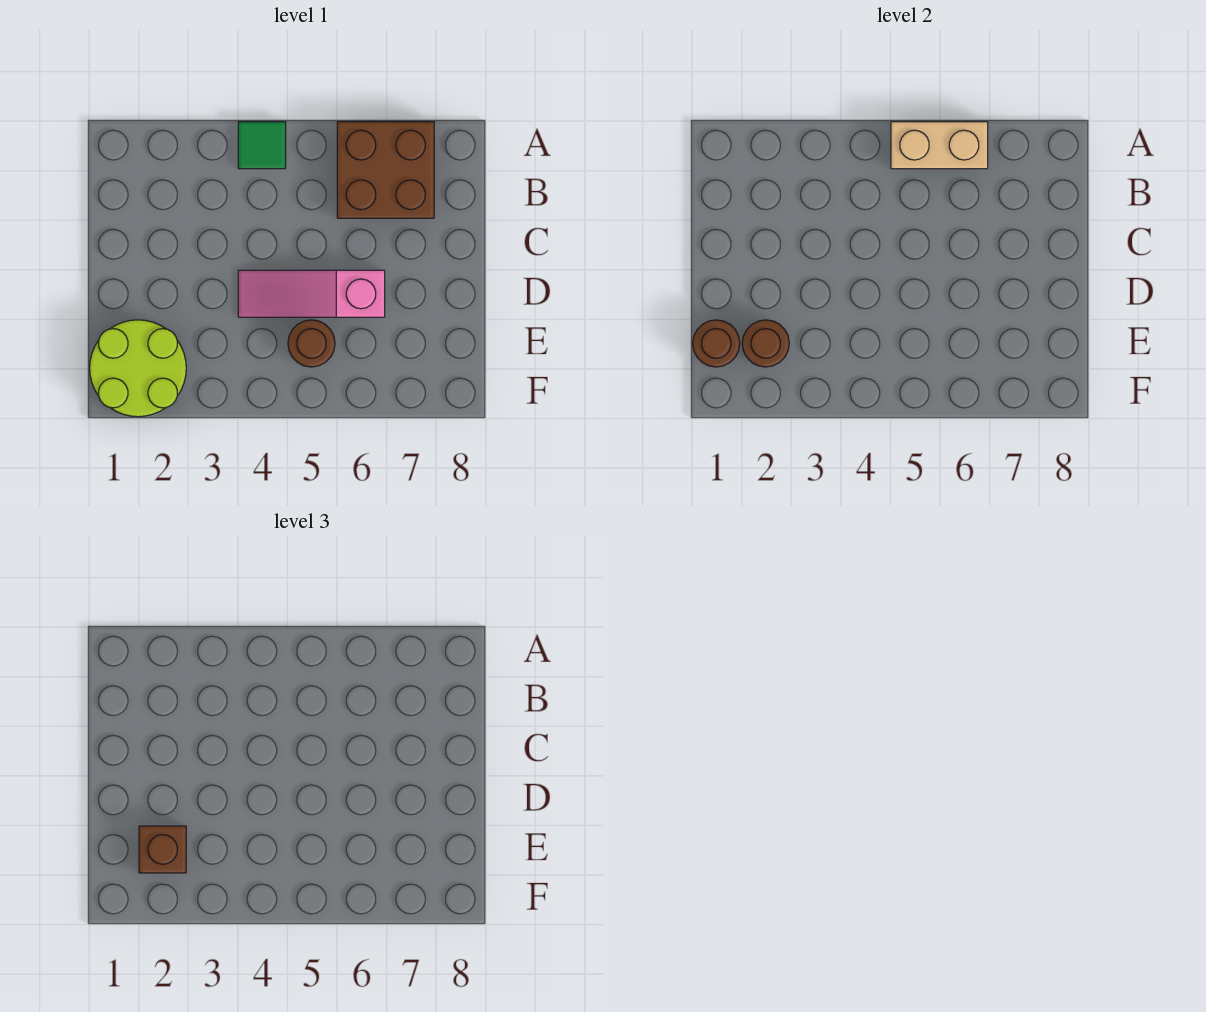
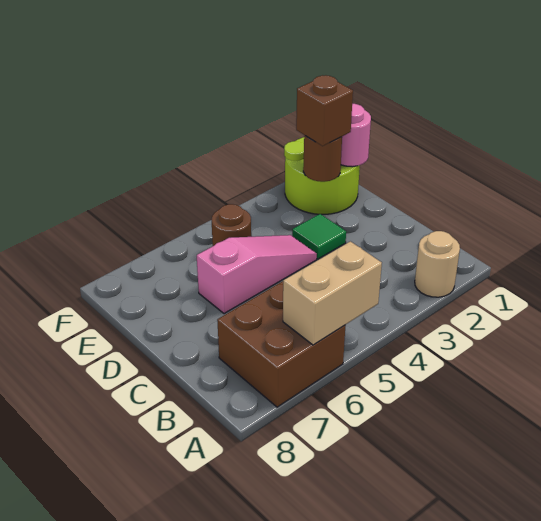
none -> tan 1x1 round brick [415,231,460,297]
green 1x1 tile [238,122,286,169] -> green 1x1 tile moved to [292,214,346,259]
brown 1x1 round brick [693,320,740,367] -> pink 1x1 round brick [341,104,371,167]

